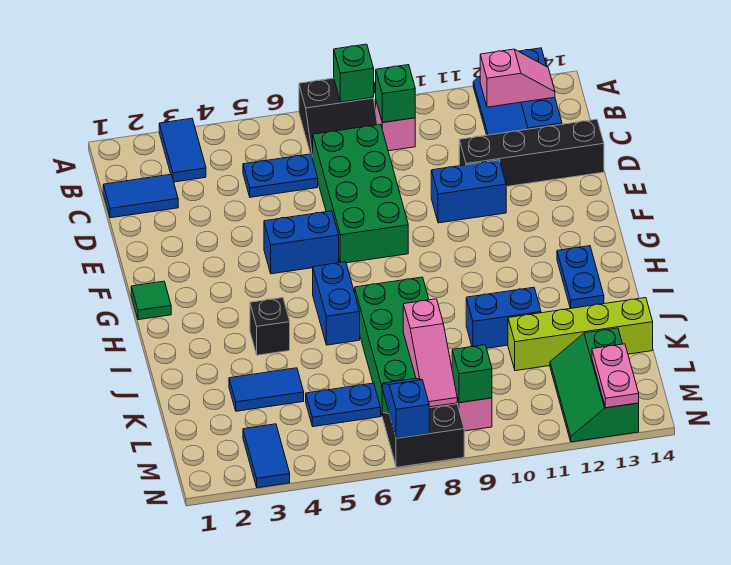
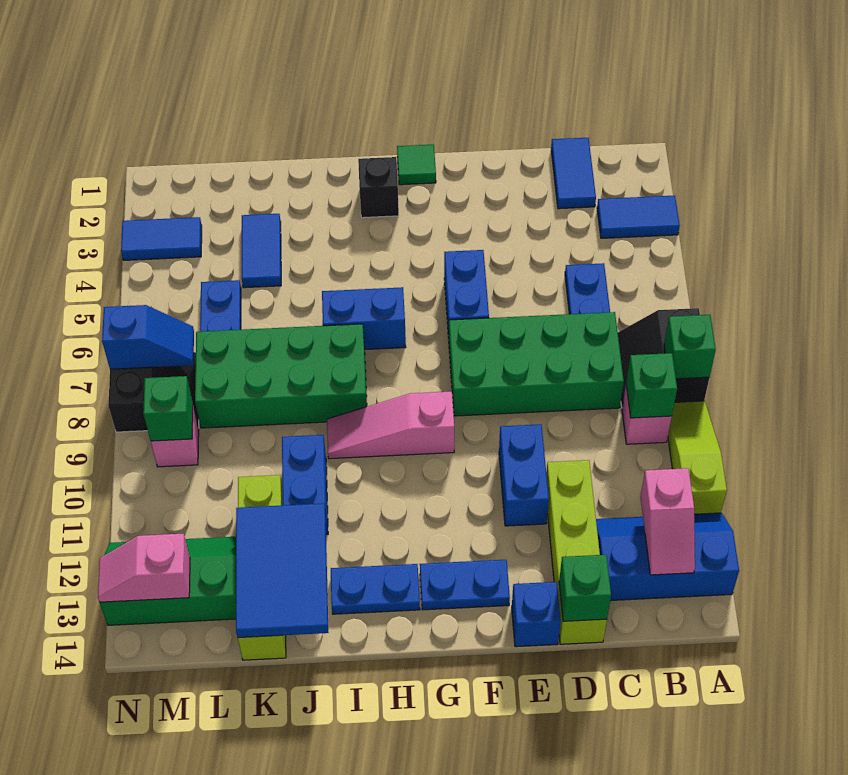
none -> lime 1x3 slope [668,401,727,514]
black 1x4 brick [459,119,604,187] -> lime 1x4 brick [546,460,607,644]
none -> green 1x1 brick [559,555,611,621]
none -> blue 1x1 brick [512,582,561,647]
none -> blue 1x2 plate [420,560,510,610]
black 1x1 brick [250,298,290,355] -> black 1x1 brick moved to [358,157,399,218]
none -> blue 2x3 tile [236,503,328,638]
pink 1x3 slope [403,299,457,407] -> pink 1x3 slope moved to [327,391,454,459]
pink 1x2 plate [592,344,639,408] -> pink 1x2 slope [98,534,190,602]

